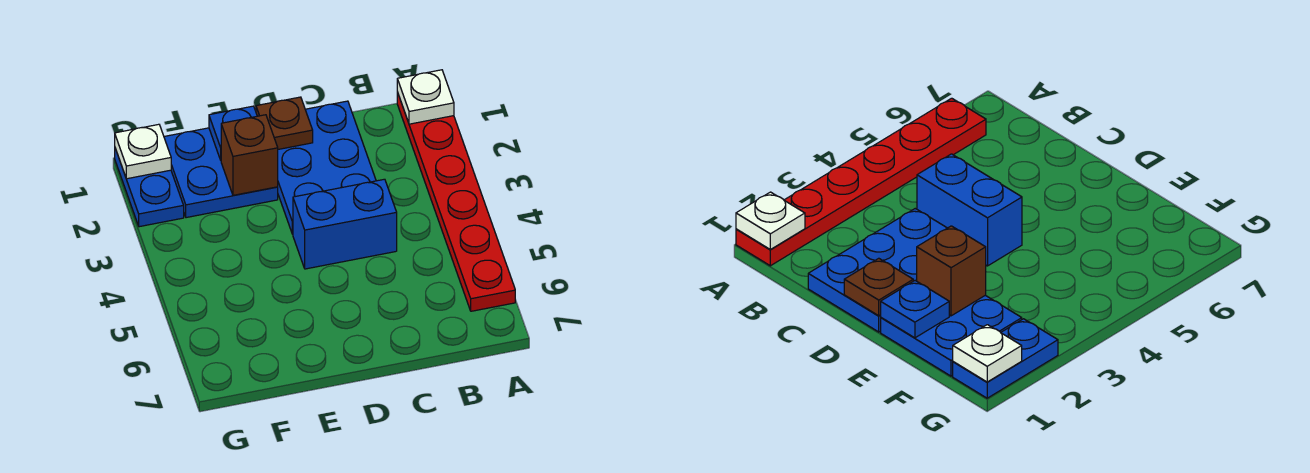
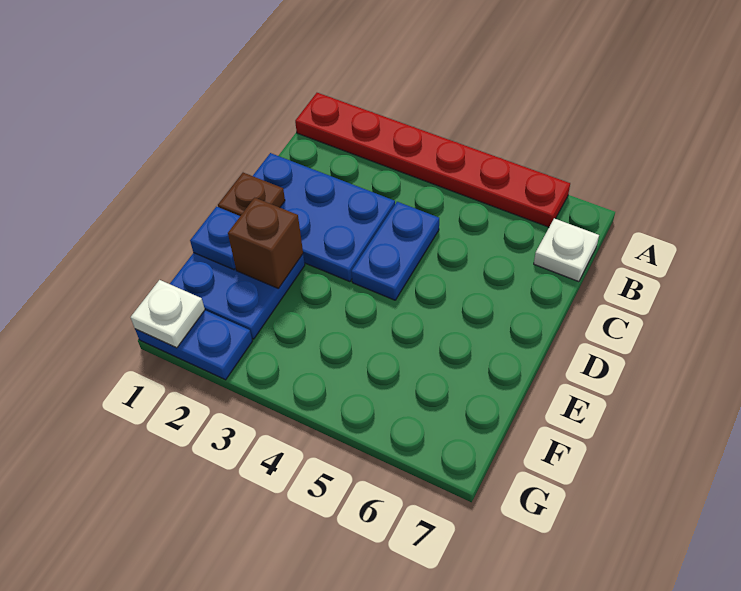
white 1x1 plate [397,70,454,124] -> white 1x1 plate moved to [534,218,599,282]
blue 1x2 brick [293,179,397,269] -> blue 1x2 plate [351,202,439,300]

